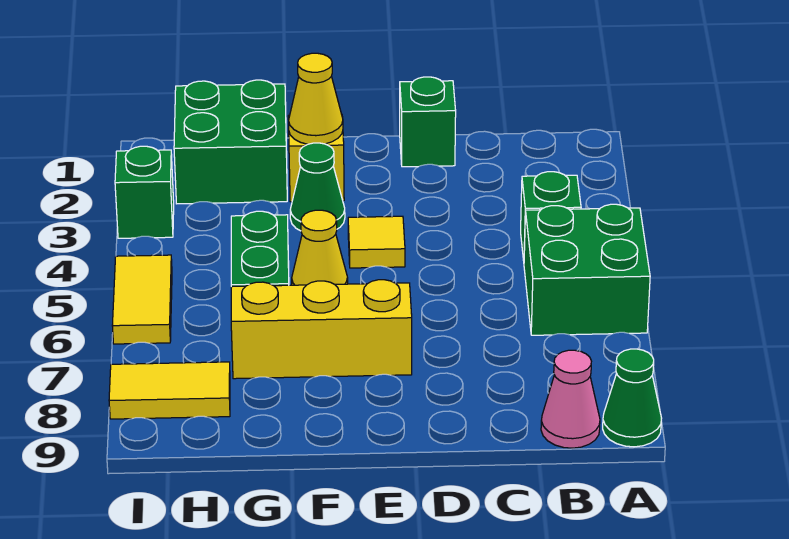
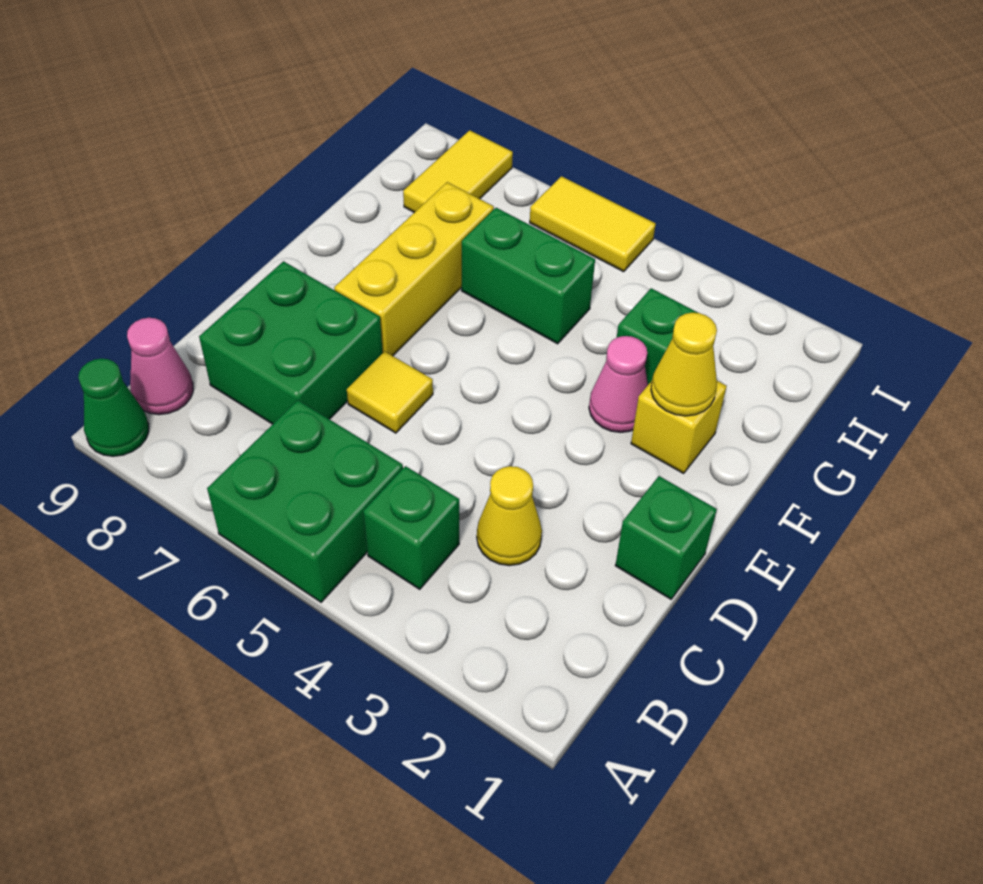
yellow 1x1 tile [348,216,405,268] -> yellow 1x1 tile moved to [347,352,433,433]
green 1x1 cone [290,143,345,231] -> pink 1x1 cone [589,336,648,432]
yellow 1x1 cone [292,210,348,285] -> yellow 1x1 cone moved to [477,466,542,566]
green 2x2 brick [174,80,287,204] -> green 2x2 brick moved to [199,261,383,424]
green 1x1 brick [115,146,174,238] -> green 1x1 brick moved to [617,288,698,385]

